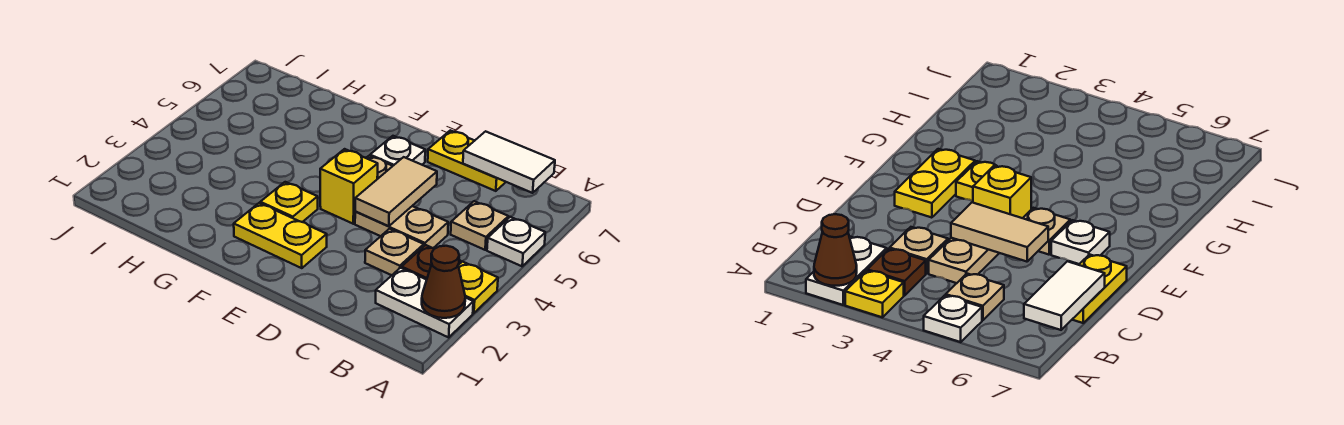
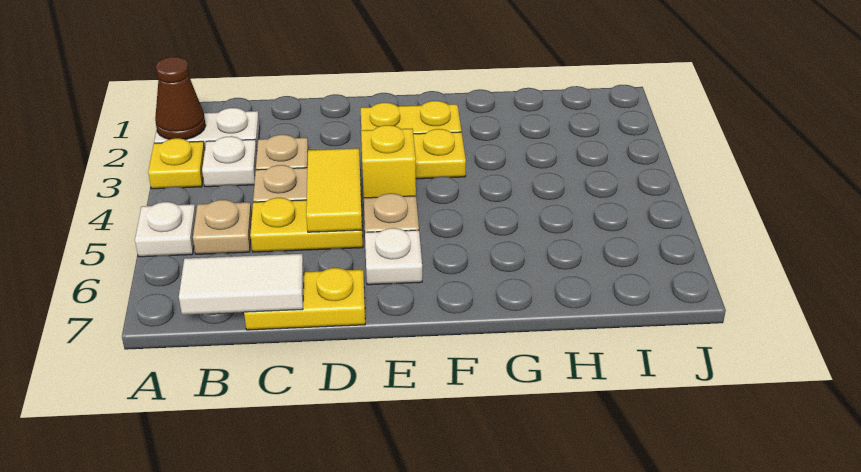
brown 1x1 plate [402,245,461,280] -> white 1x1 plate [202,136,257,187]
none -> yellow 1x2 plate [250,198,363,252]
tan 1x2 tile [355,157,437,226] -> yellow 1x2 tile [306,148,362,232]

